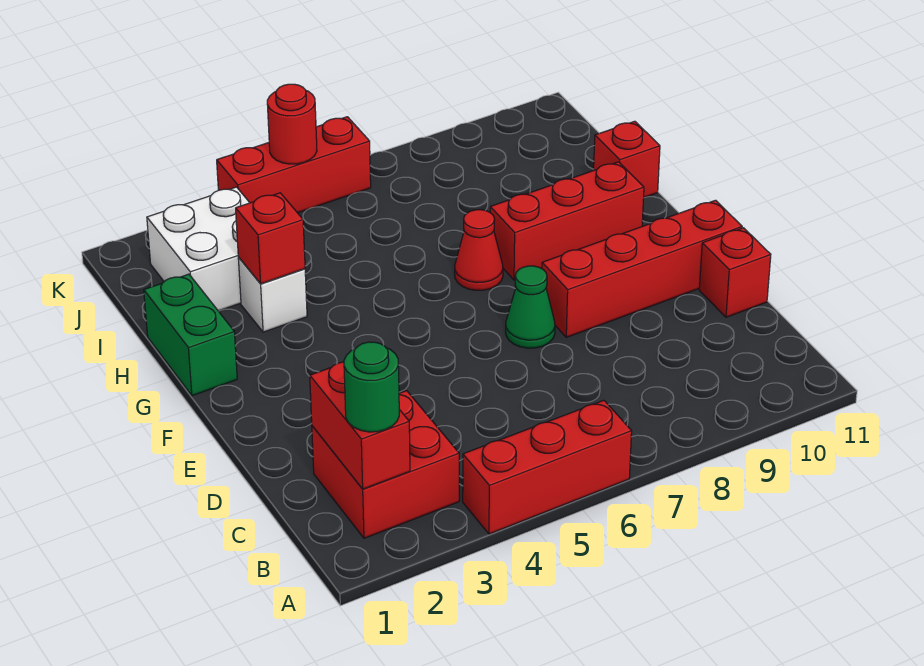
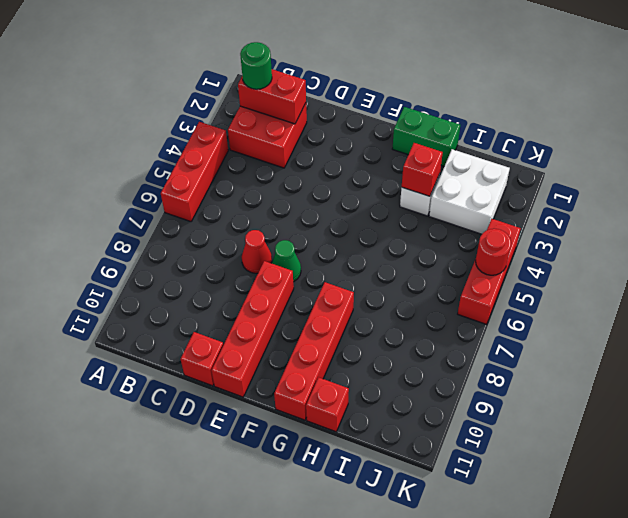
red 1x1 cone [455,210,503,290] -> red 1x1 cone moved to [242,230,272,273]
red 1x3 brick [490,162,644,280] -> red 1x4 brick [274,282,354,420]

